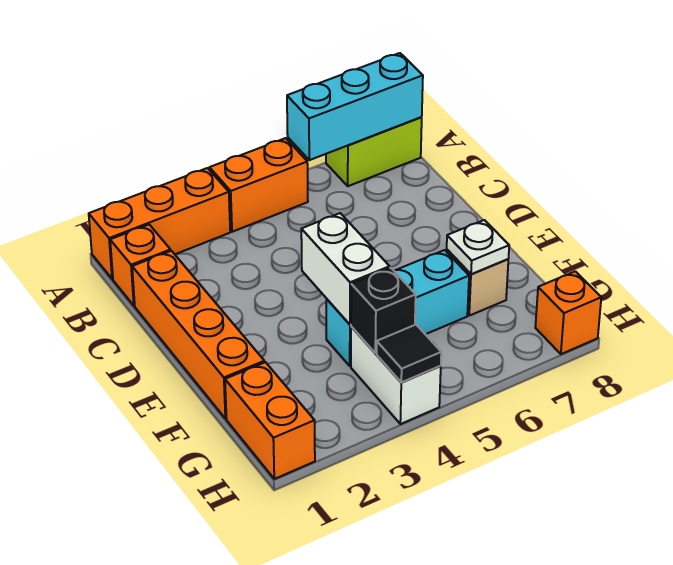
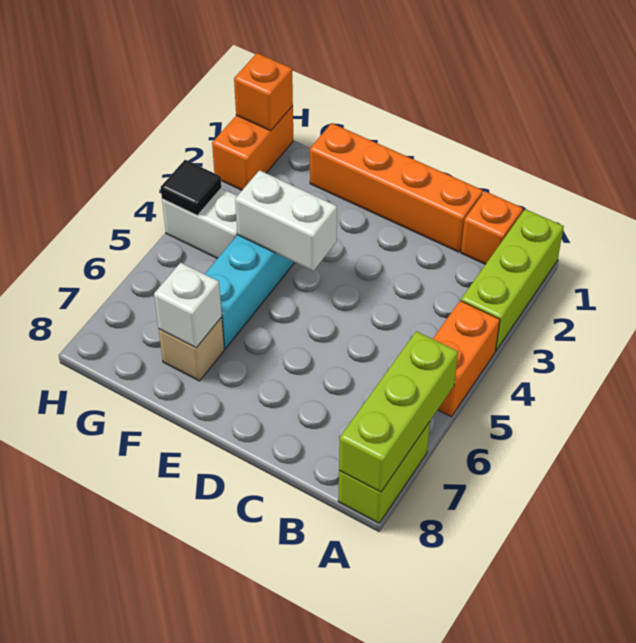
orange 1x3 brick [89,168,230,279] -> lime 1x3 brick [461,209,564,351]
cyan 1x3 brick [287,53,423,160] -> lime 1x3 brick [339,331,458,492]
white 1x1 plate [447,220,509,274] -> white 1x1 brick [154,263,222,348]
orange 1x2 brick [225,362,315,479] -> orange 1x2 brick turned to [212,106,293,190]
black 1x1 brick [351,268,416,353] -> none
orange 1x1 brick [535,271,601,354] -> orange 1x1 brick moved to [234,53,293,131]

